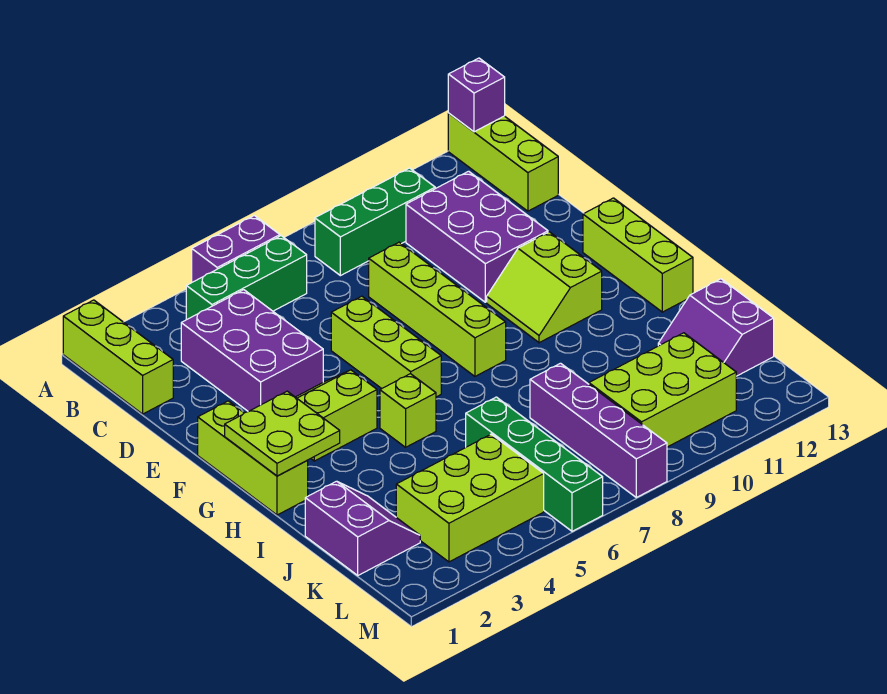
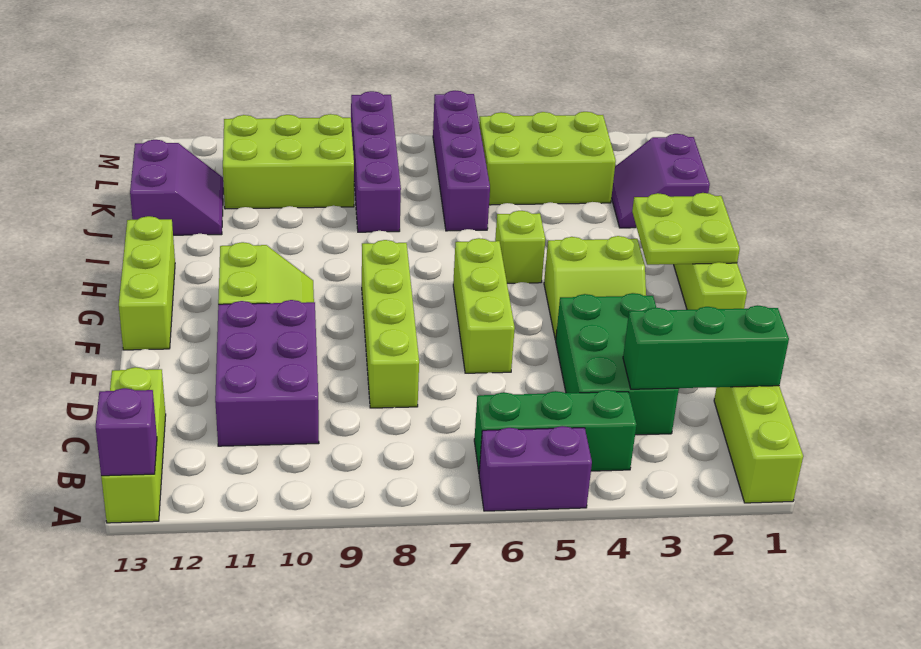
green 1x3 brick [315,168,435,276] -> green 1x3 brick moved to [623,305,789,389]
purple 2x3 brick [181,290,323,412] -> green 2x3 brick [556,293,679,435]
green 1x4 brick [466,397,603,531] -> purple 1x4 brick [433,90,490,231]

